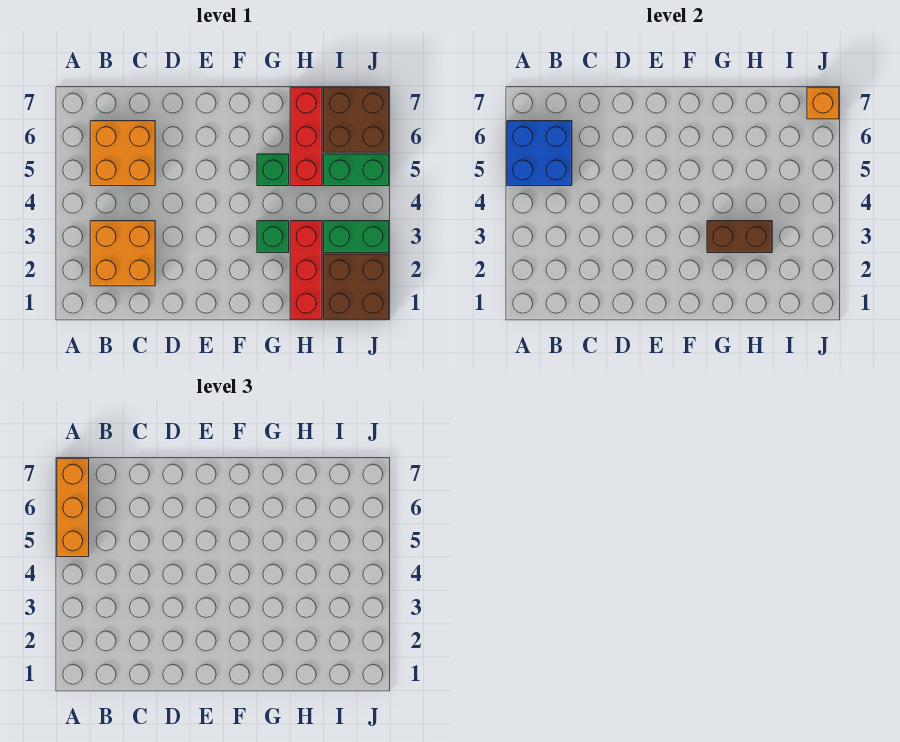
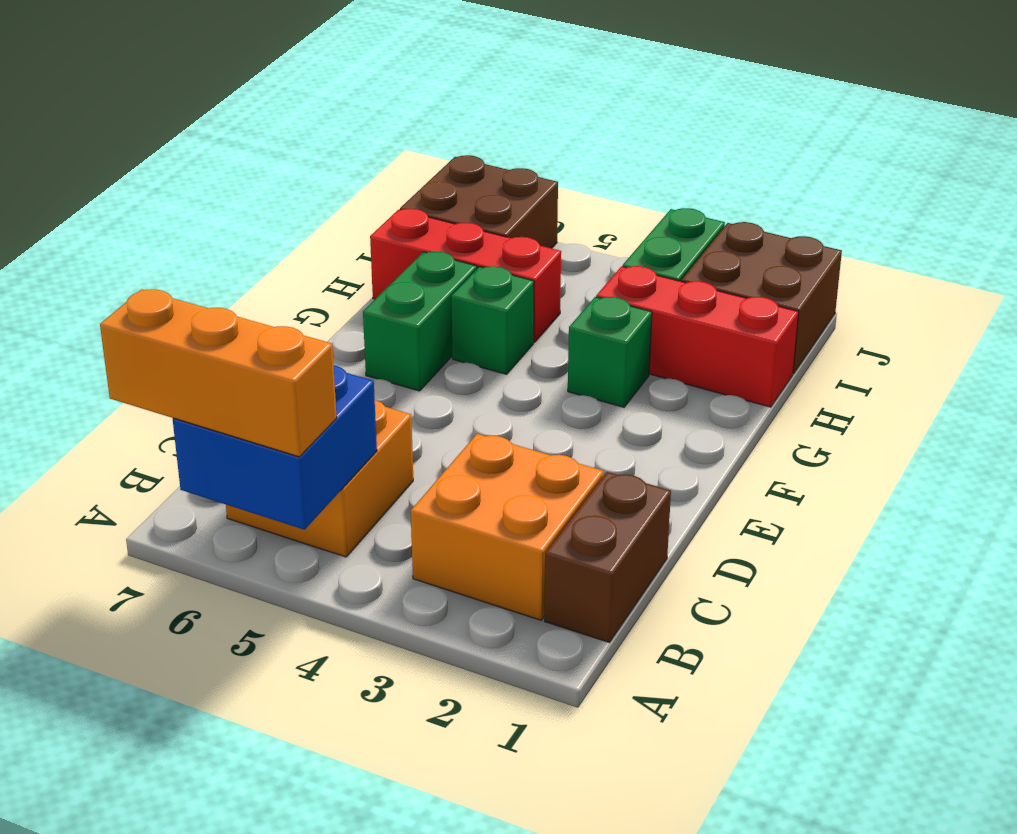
brown 1x2 brick [707,221,772,253] -> brown 1x2 brick moved to [545,472,671,643]
green 1x2 brick [324,154,389,186] -> green 1x2 brick moved to [363,252,477,391]
orange 1x1 brick [807,87,839,119] -> none

